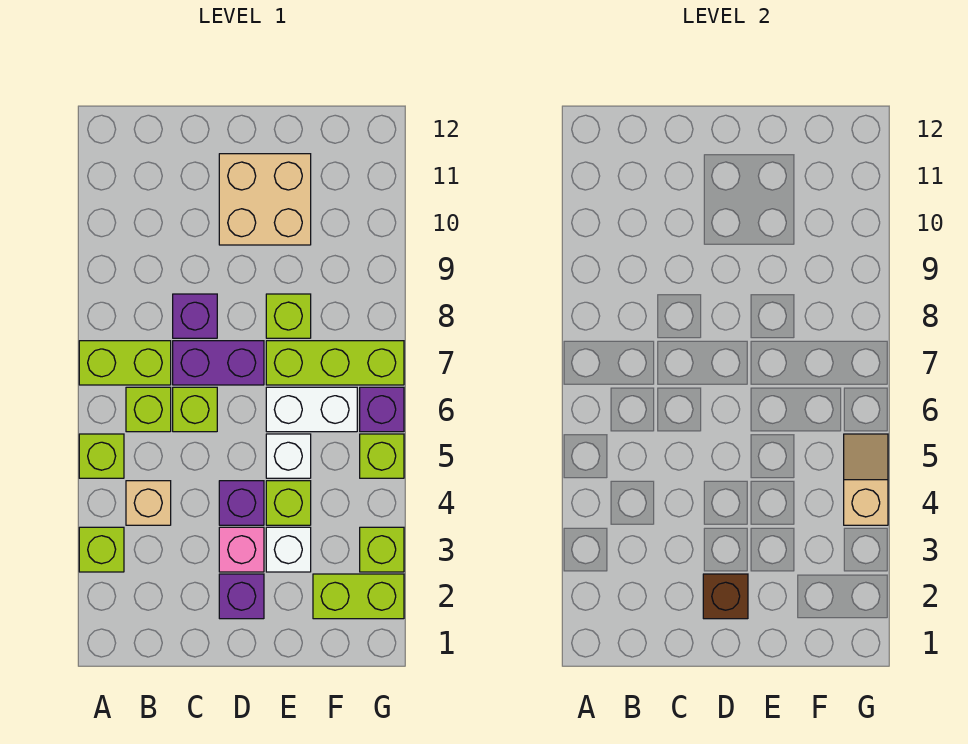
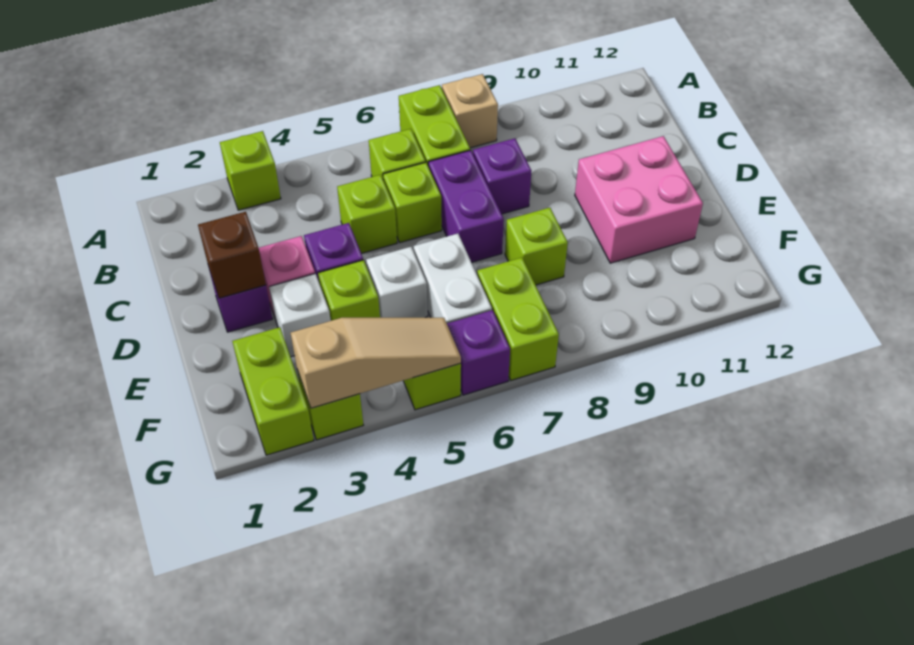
lime 1x1 brick [79,434,124,478] -> lime 1x1 brick moved to [337,175,397,253]
tan 1x1 brick [126,481,171,525] -> tan 1x1 brick moved to [442,74,498,148]
tan 2x2 brick [219,154,311,245] -> pink 2x2 brick [575,136,703,263]
lime 1x3 brick [266,341,404,385] -> lime 1x2 brick [477,258,559,380]
tan 1x2 slope [844,434,888,525] -> tan 1x3 slope [291,318,461,408]

